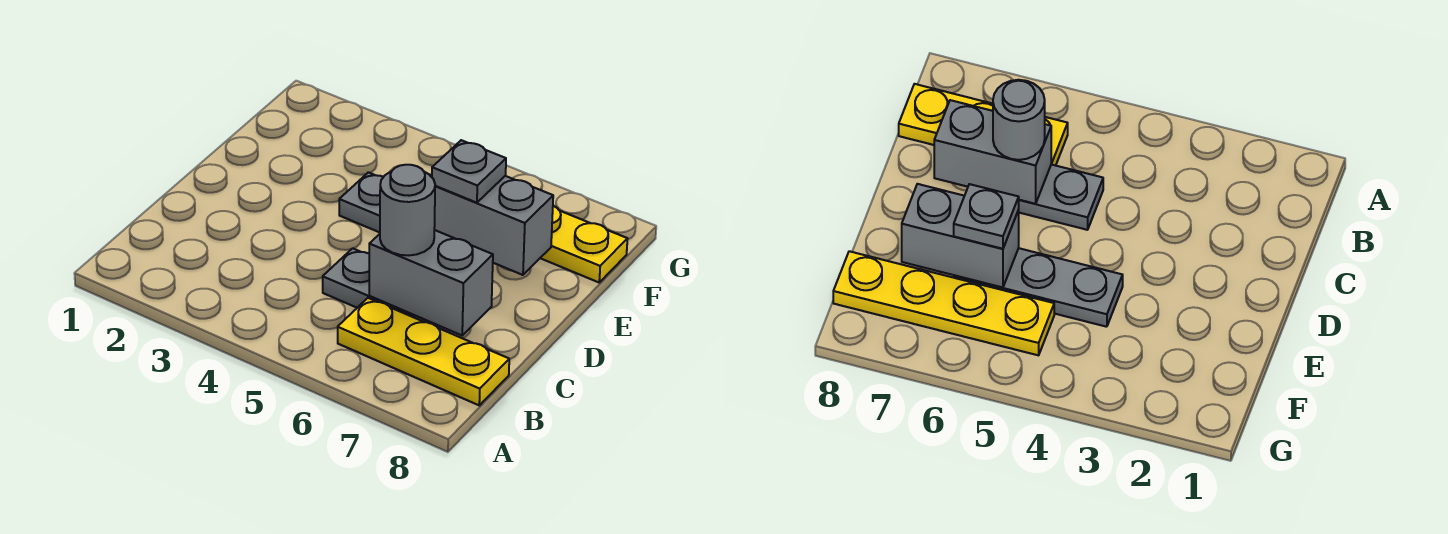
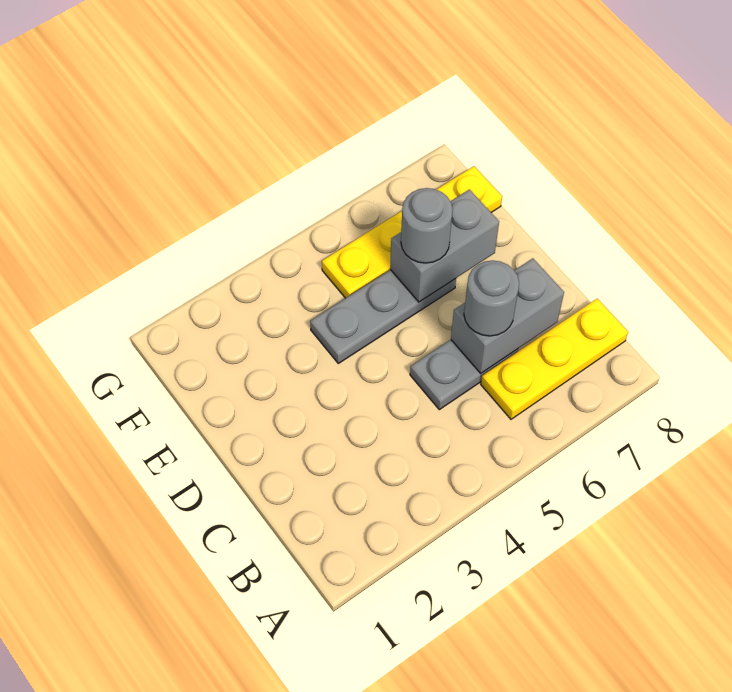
grey 1x1 plate [432,140,506,203] -> grey 1x1 round brick [401,188,453,263]

